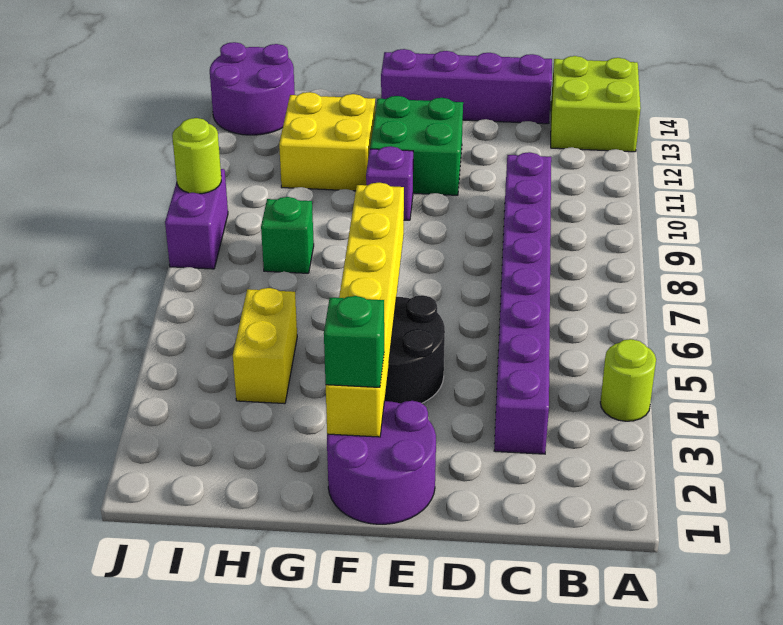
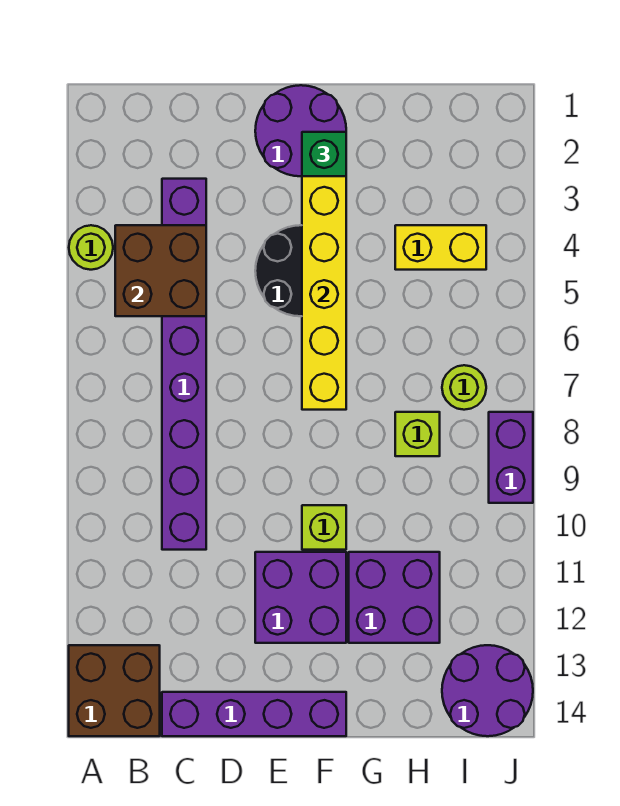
lime 2x2 brick [551,56,641,152] -> brown 2x2 brick [69,645,160,736]
none -> brown 2x2 brick [115,225,206,316]
green 2x2 brick [370,96,463,195] -> purple 2x2 brick [255,552,346,643]
purple 1x1 brick [366,146,413,220] -> lime 1x1 brick [302,505,346,550]
yellow 2x2 brick [279,92,375,191] -> purple 2x2 brick [349,552,440,643]
yellow 1x2 brick [233,288,297,404] -> yellow 1x2 brick turned to [395,225,486,270]
green 1x1 brick [261,197,314,273] -> lime 1x1 brick [395,412,440,456]
lime 1x1 round brick [172,118,221,194] -> lime 1x1 round brick moved to [442,365,486,410]

